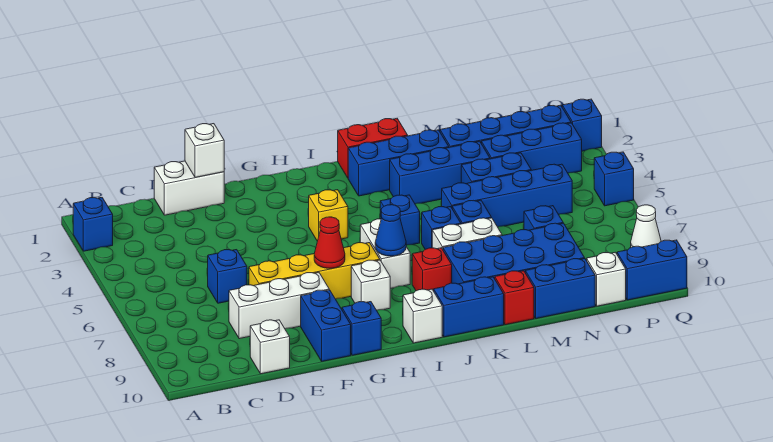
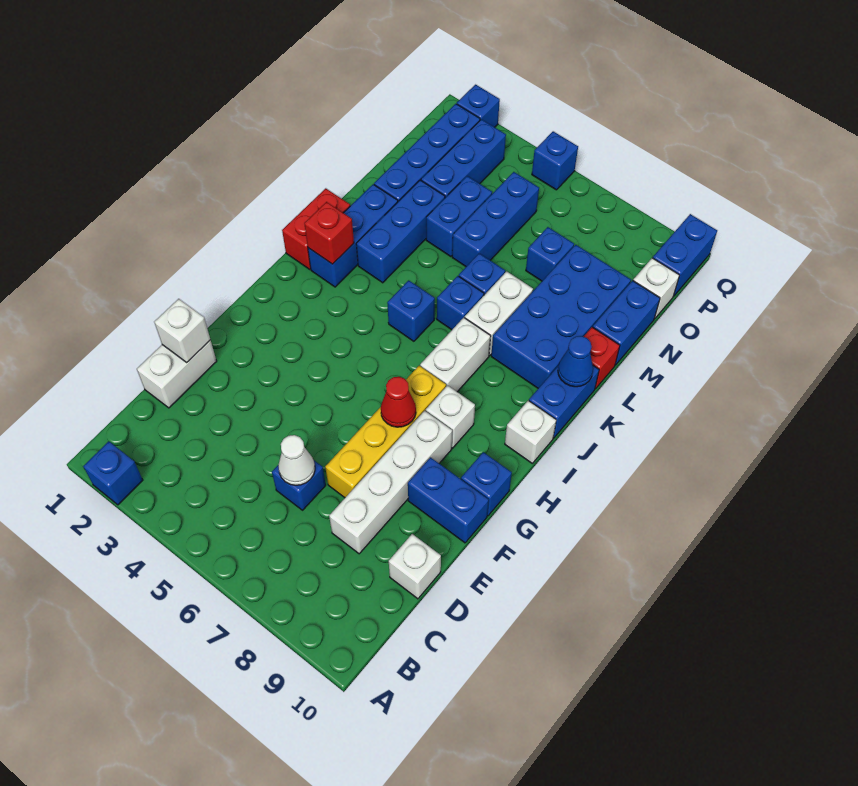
white 1x3 brick [229,272,329,339] -> white 1x4 brick [329,411,452,554]
yellow 1x1 brick [309,190,348,241] -> none
white 1x2 brick [360,219,410,289] -> white 1x2 brick turned to [420,318,491,392]
blue 1x1 cone [375,205,406,256] -> blue 1x1 cone moved to [558,336,593,387]
red 1x1 brick [412,248,452,291] -> red 1x1 brick moved to [304,202,354,264]
blue 1x4 brick [442,164,572,227] -> blue 1x3 brick [452,172,539,266]
white 1x1 cone [631,205,661,247] -> white 1x1 cone moved to [278,435,315,485]

